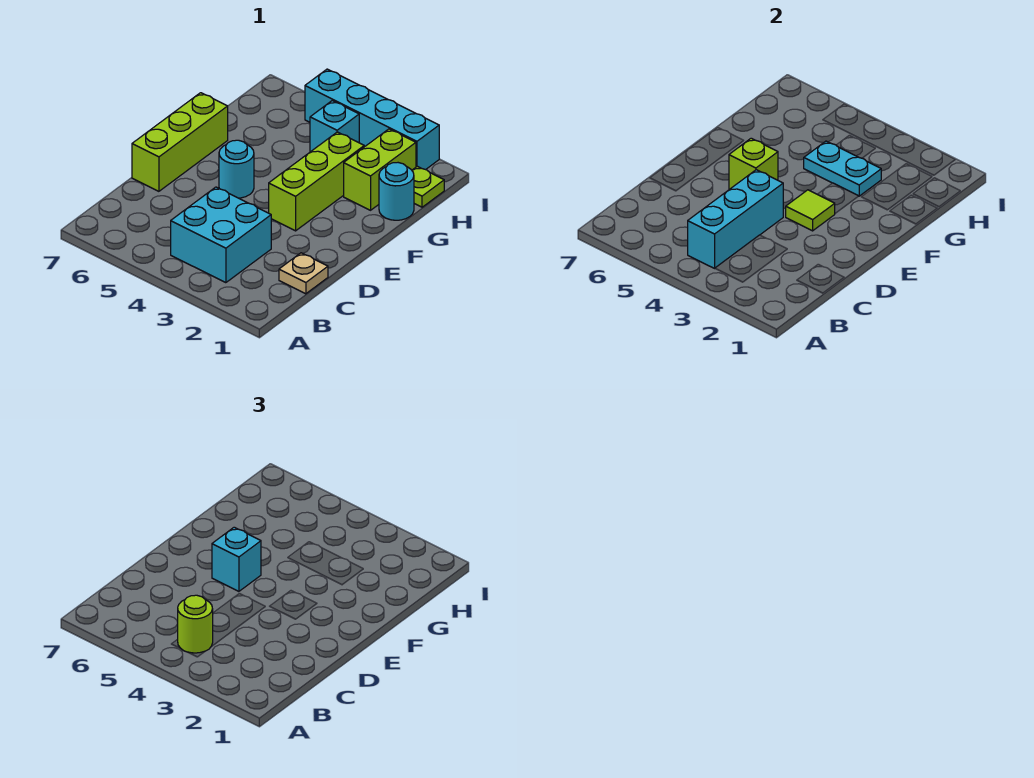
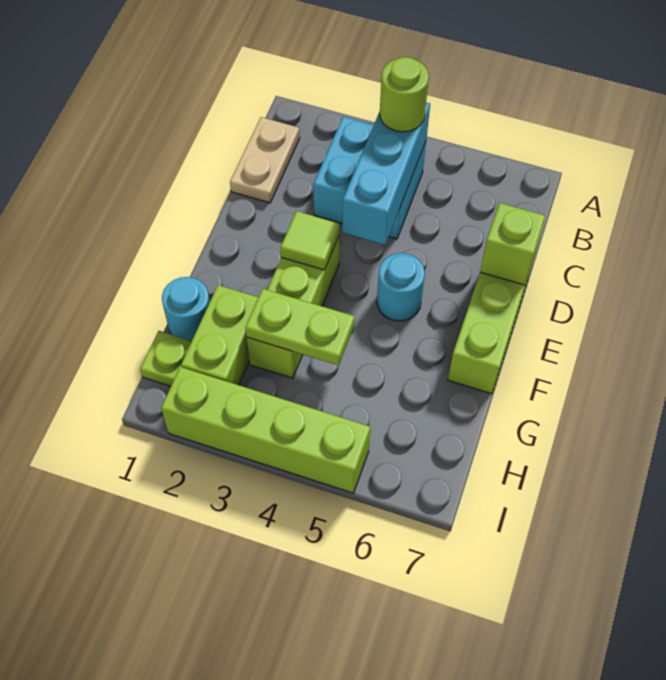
tan 1x1 plate [279,253,328,294] -> tan 1x2 plate [230,117,300,203]
lime 1x1 brick [729,138,778,189] -> lime 1x1 brick moved to [480,203,545,285]
cyan 1x1 brick [212,527,261,591] -> none
cyan 1x2 plate [804,141,881,196] -> lime 1x2 plate [245,289,355,365]
cyan 1x1 brick [310,101,359,152] -> none
cyan 1x4 brick [305,69,439,170] -> lime 1x4 brick [161,367,370,493]

